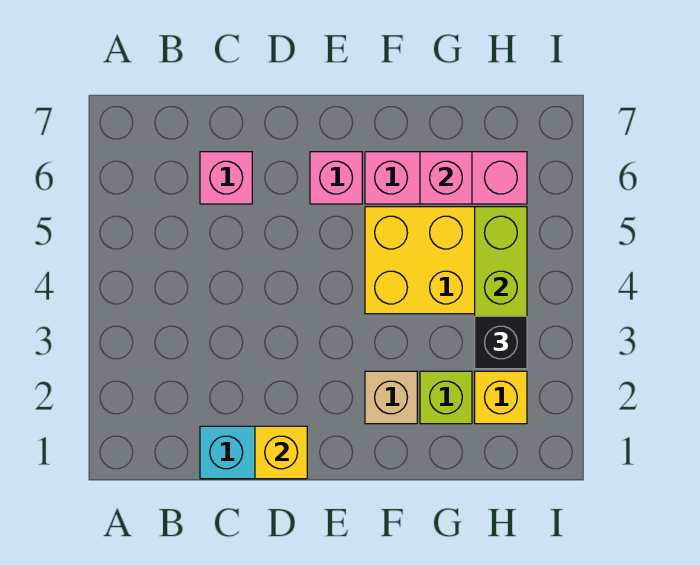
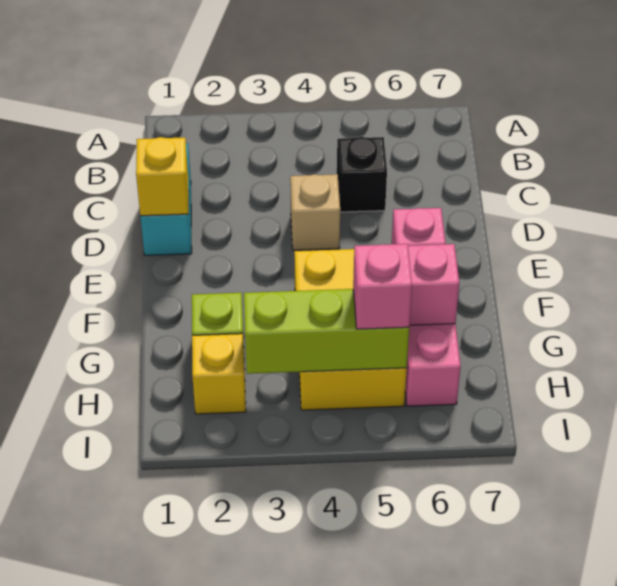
pink 1x1 brick [200,152,252,204] -> pink 1x1 brick moved to [353,244,412,329]
tan 1x1 brick [365,371,417,424] -> tan 1x1 brick moved to [290,174,340,250]
black 1x1 brick [475,316,527,369] -> black 1x1 brick moved to [337,137,387,212]

